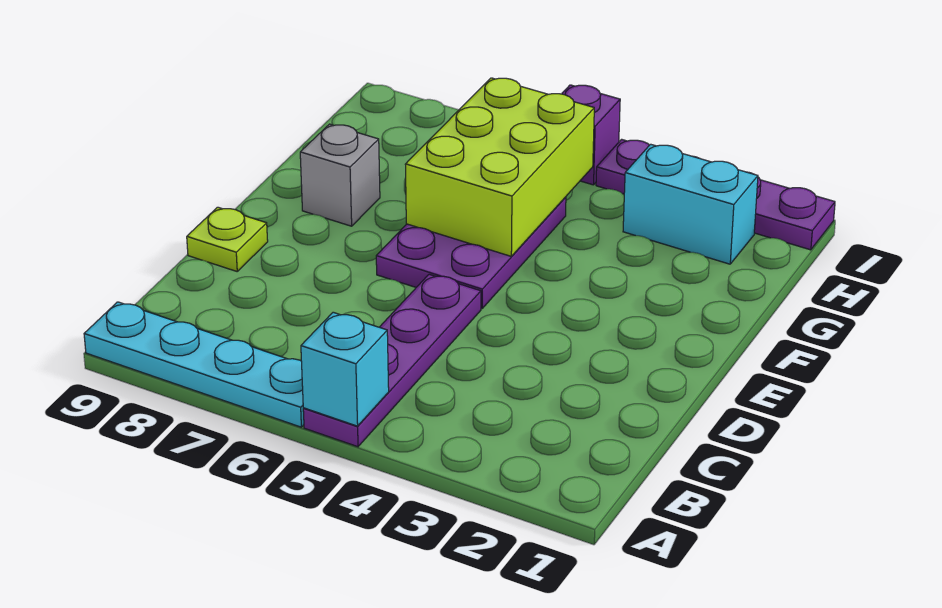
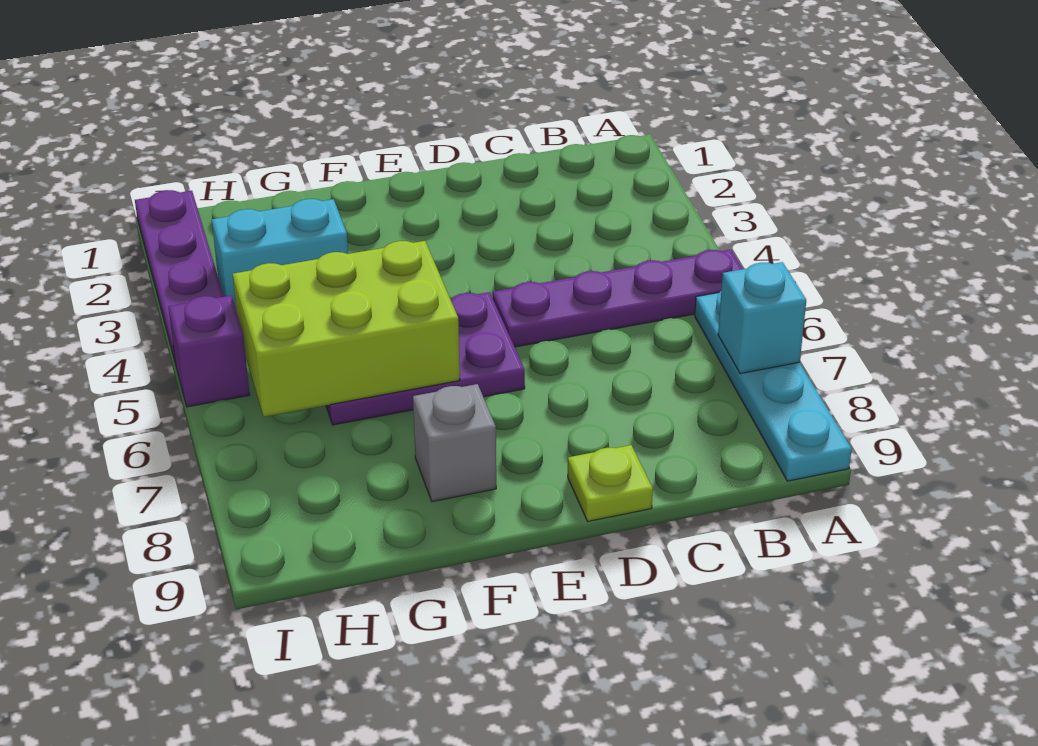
cyan 1x1 brick [301,312,389,426] -> cyan 1x1 brick moved to [718,262,806,374]
cyan 1x2 brick [623,144,758,264] -> cyan 1x2 brick turned to [212,199,348,308]

